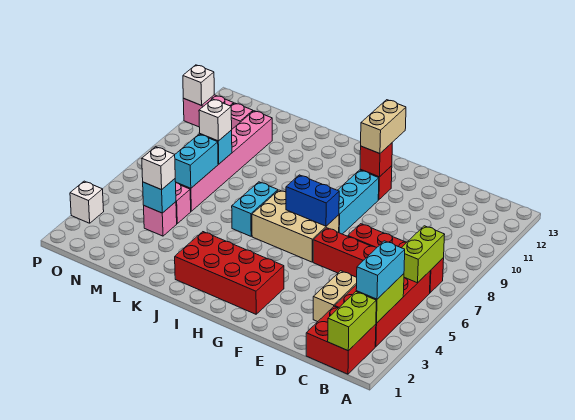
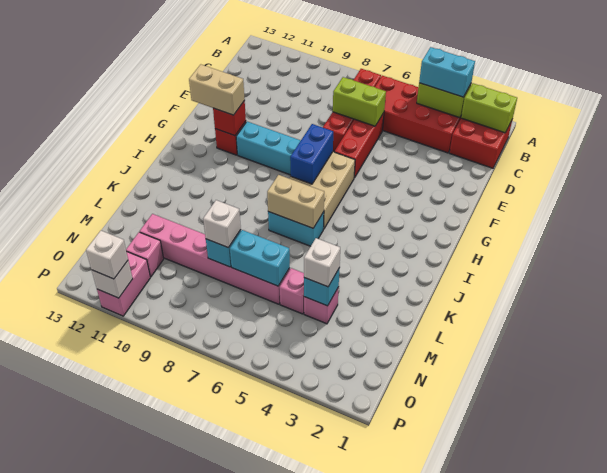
lime 1x2 brick [402,226,445,283] -> lime 1x2 brick moved to [333,77,386,126]
tan 1x2 brick [313,271,357,322] -> tan 1x2 brick moved to [267,175,324,228]
red 2x4 brick [175,232,284,314] -> none
white 1x1 brick [70,181,104,223] -> white 1x1 brick moved to [86,231,128,279]

